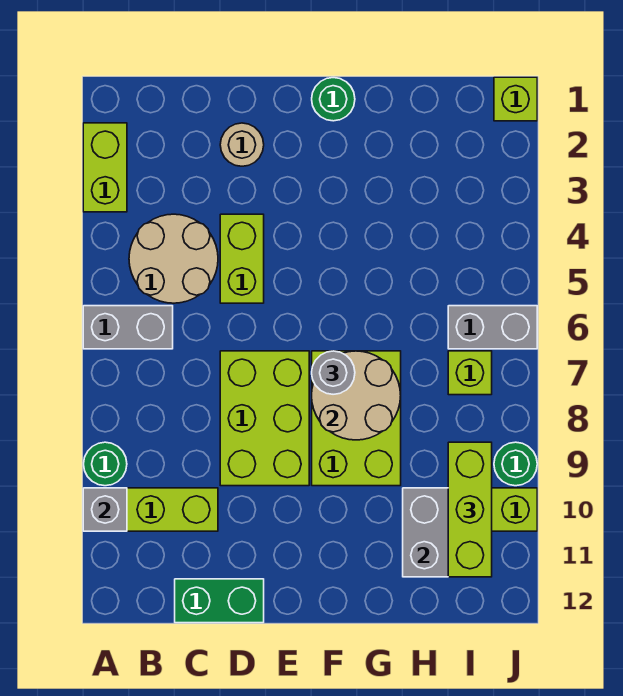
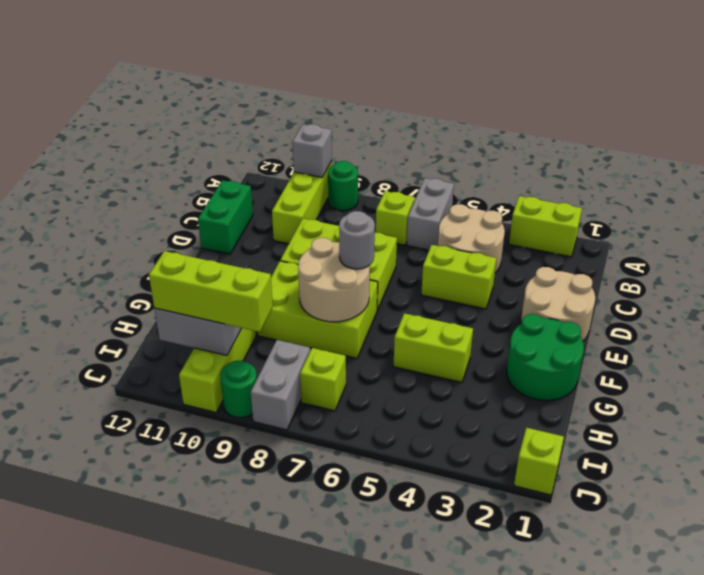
none -> lime 1x1 brick [376,191,415,245]
tan 1x1 round brick [220,123,264,166] -> tan 2x2 round brick [521,267,595,341]
green 1x1 round brick [312,78,355,121] -> green 2x2 round brick [507,314,584,401]
none -> lime 1x2 brick [393,313,473,382]
grey 1x2 brick [448,306,537,349] -> grey 1x2 brick moved to [251,340,310,430]

